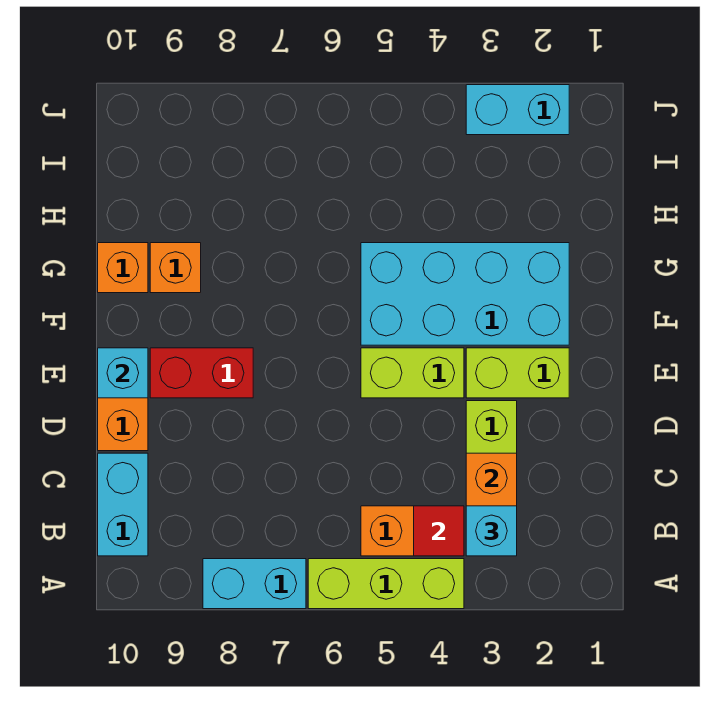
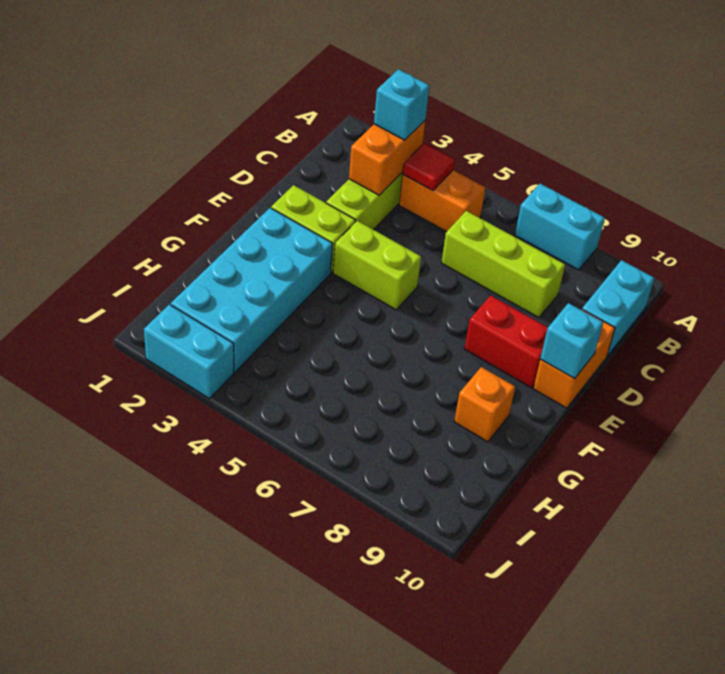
lime 1x3 brick [308,559,464,609] -> lime 1x3 brick moved to [441,211,565,318]
cyan 2x4 brick [361,243,569,345] -> cyan 2x4 brick turned to [171,208,332,372]
orange 1x1 brick [98,243,148,293] -> none

